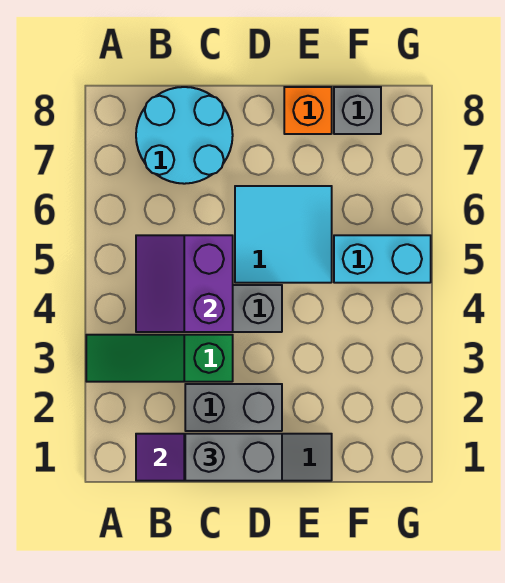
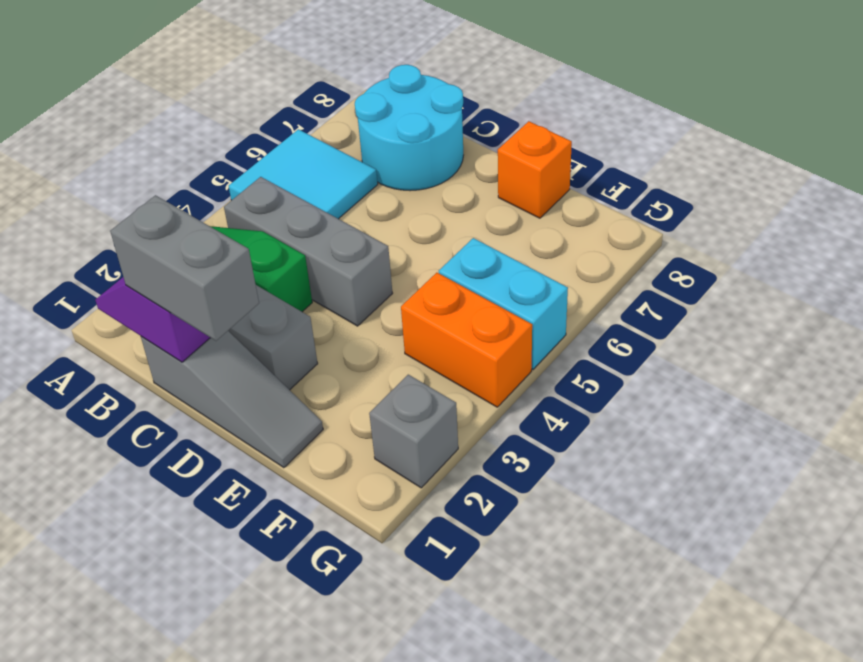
purple 2x2 slope [136,235,233,332] -> none
cyan 2x2 tile [235,186,332,283] -> cyan 2x2 tile moved to [229,129,378,219]
none -> orange 1x2 brick [401,273,532,407]
grey 1x1 brick [334,87,381,134] -> grey 1x1 brick moved to [369,375,458,488]

